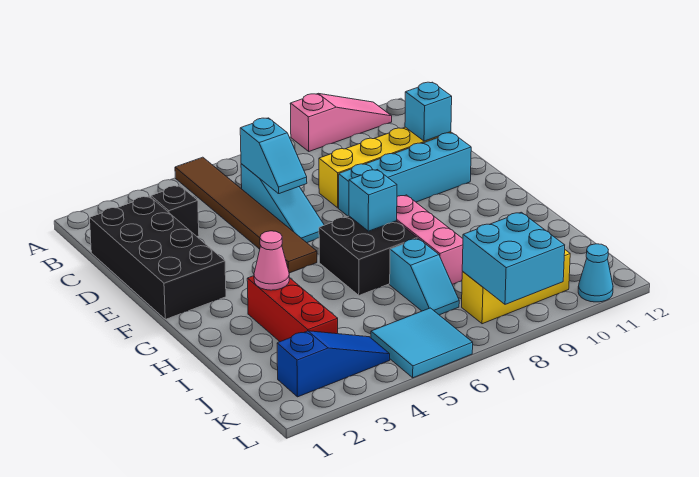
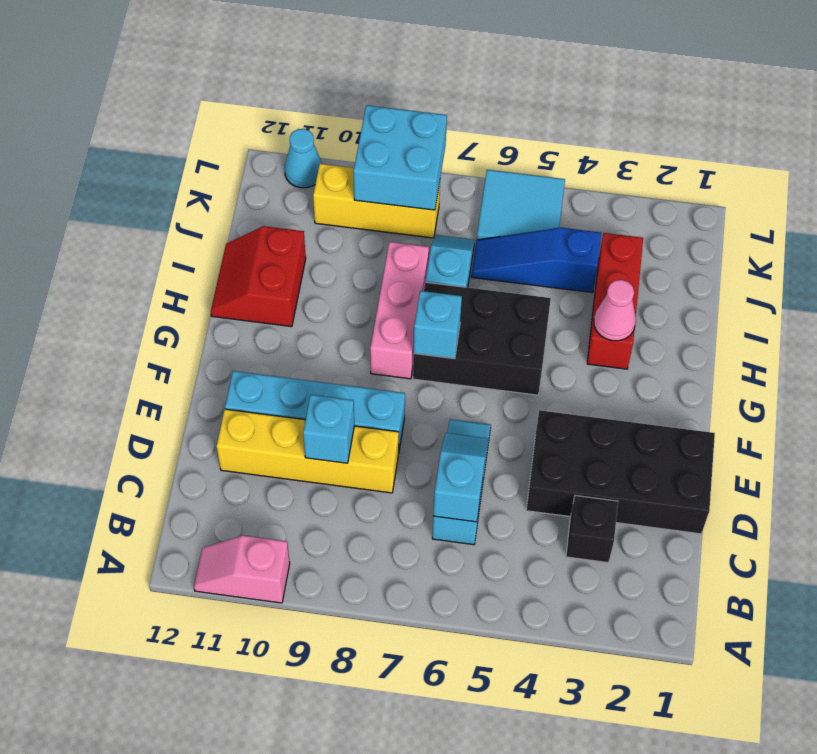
brown 1x6 tile [175,157,317,273] -> none
pink 1x3 slope [290,94,392,151] -> pink 1x2 slope [194,535,290,603]
black 2x4 brick [90,196,226,319] -> black 2x4 brick turned to [526,410,715,534]
cyan 1x1 brick [405,82,452,141] -> cyan 1x1 brick moved to [303,395,354,463]
black 2x2 brick [319,216,417,295] -> black 2x3 brick [413,282,551,395]
none -> red 2x2 slope [211,226,306,327]
blue 1x3 slope [277,331,390,397] -> blue 1x3 slope moved to [471,228,601,293]

